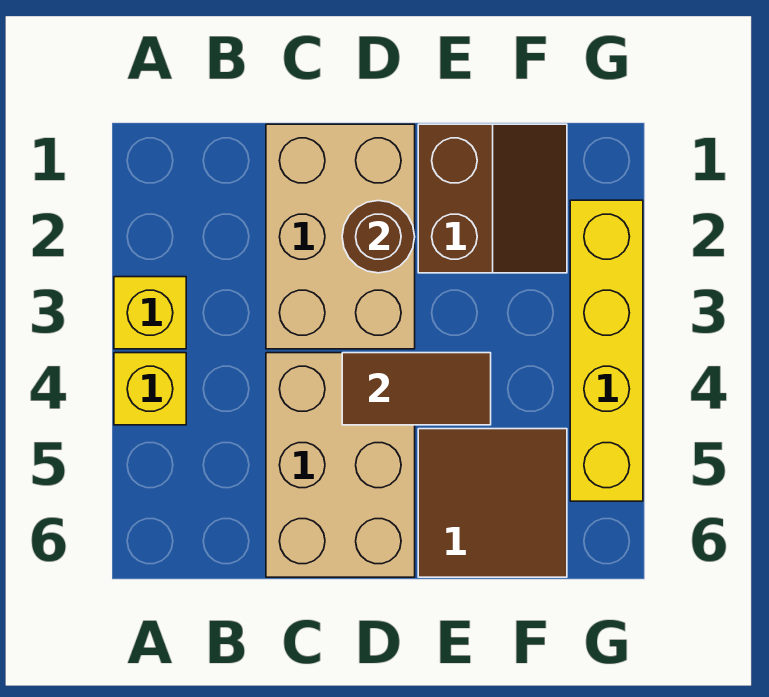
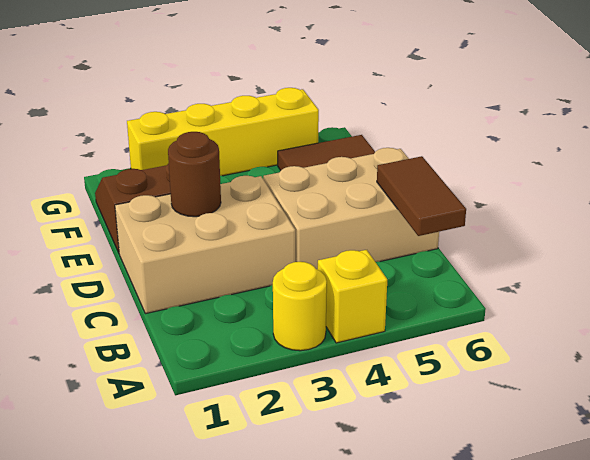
yellow 1x1 brick [114,277,186,349] -> yellow 1x1 round brick [273,262,327,351]
brown 1x2 tile [342,353,491,425] -> brown 1x2 tile moved to [377,156,466,236]

